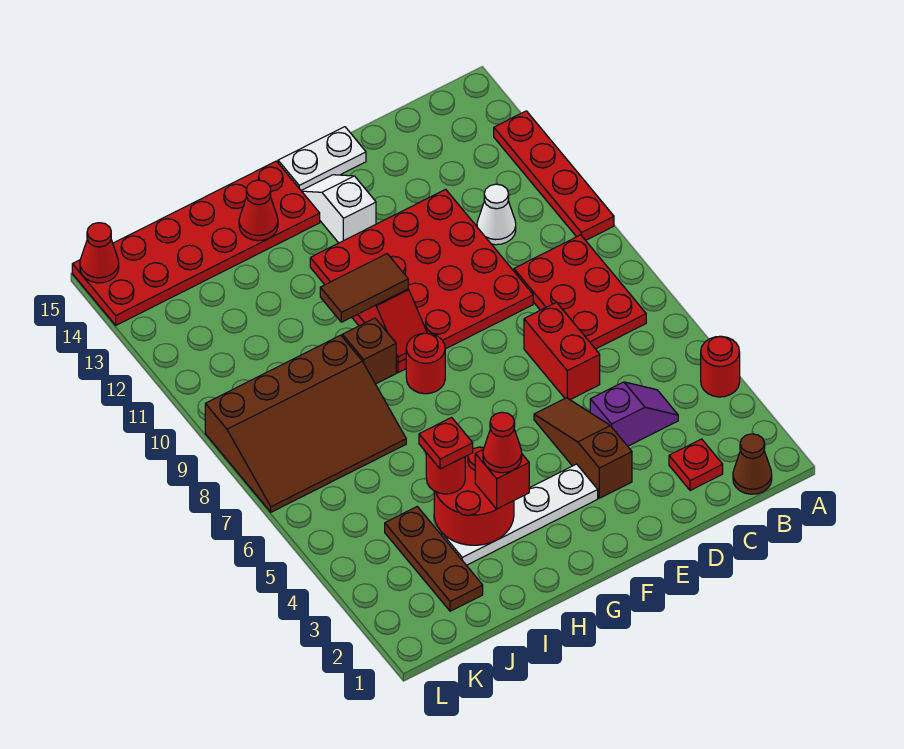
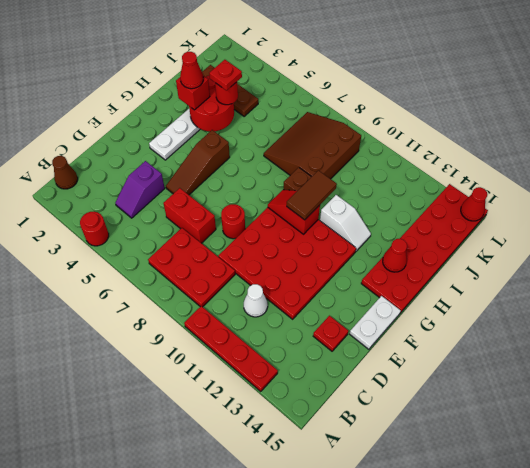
red 1x1 plate [669,439,723,491] -> red 1x1 plate moved to [313,316,348,351]
brown 1x3 slope [534,398,632,498] -> brown 1x3 slope turned to [166,130,230,195]
white 1x2 slope [301,175,376,243] -> white 1x2 slope moved to [320,195,371,251]
red 1x1 round brick [406,333,445,394] -> red 1x1 round brick moved to [221,204,245,239]
brown 3x4 slope [205,335,406,512] -> brown 3x3 slope [264,112,361,179]

